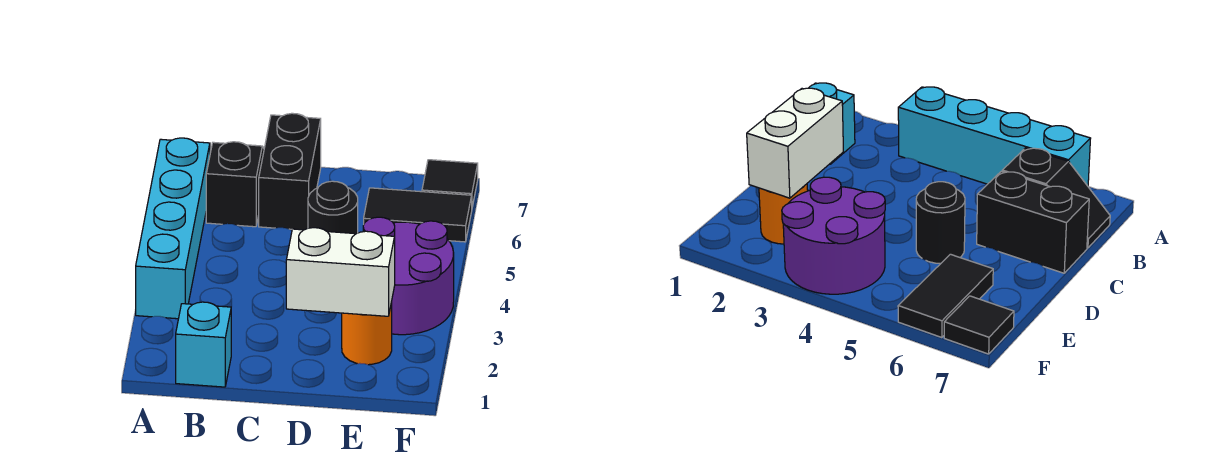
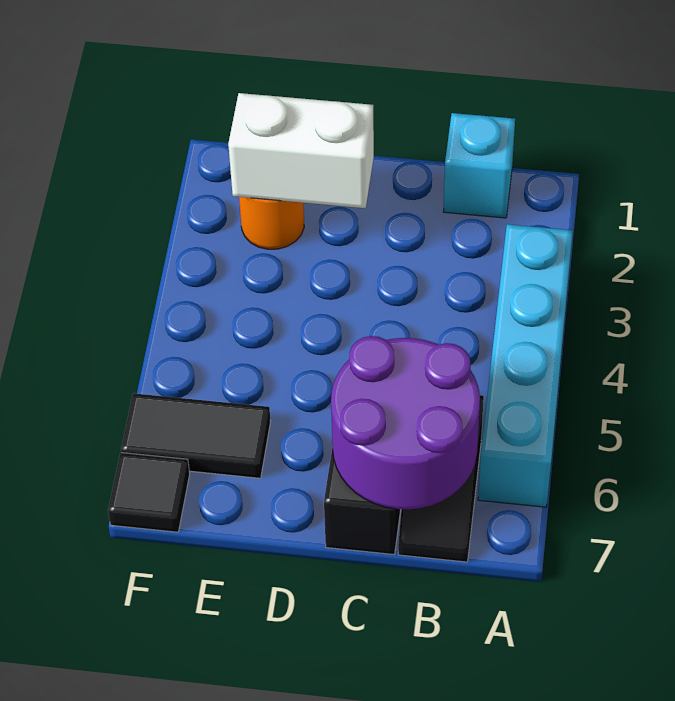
black 1x1 round brick [308,181,358,234] -> none
purple 2x2 round brick [363,217,454,335] -> purple 2x2 round brick moved to [331,336,480,509]

